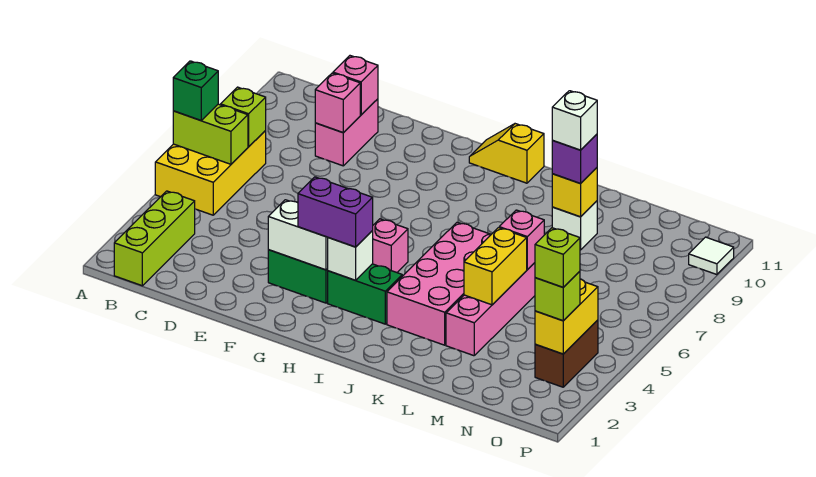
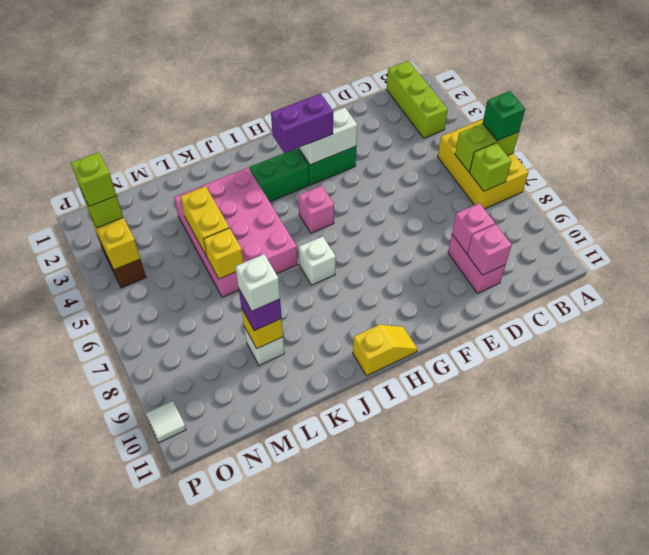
white 1x1 brick [328,231,373,280] -> white 1x1 brick moved to [299,236,336,285]
pink 1x1 brick [499,210,544,270] -> yellow 1x1 brick [204,228,244,279]

